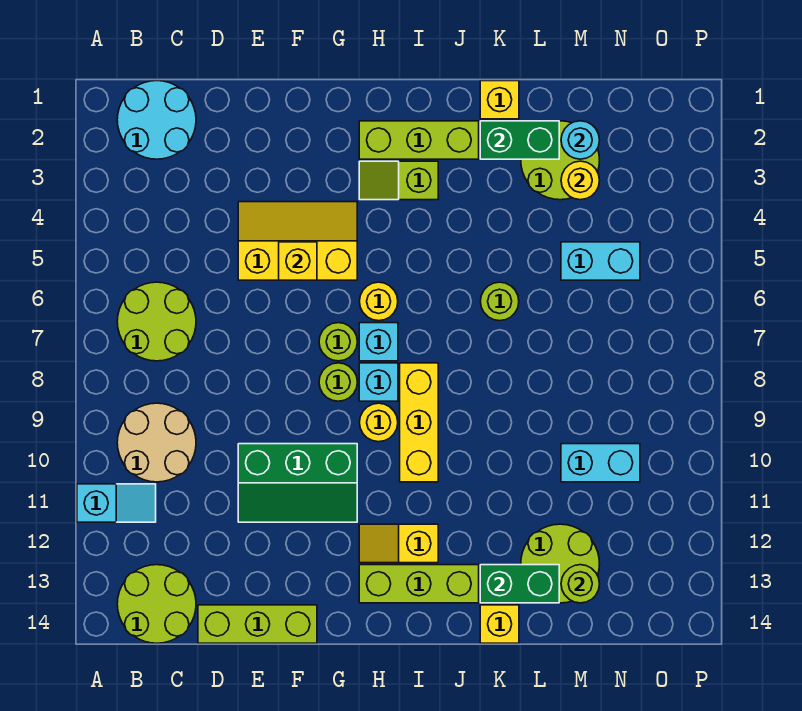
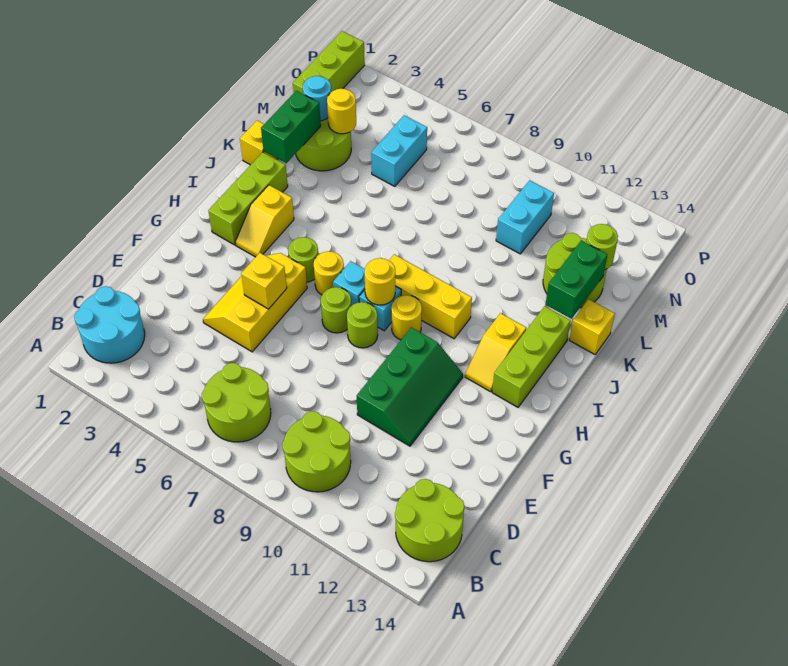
cyan 1x2 slope [77,484,156,522] -> none
tan 2x2 round brick [117,403,196,482] -> lime 2x2 round brick [282,411,351,492]
lime 1x3 brick [198,605,317,643] -> lime 1x3 brick moved to [293,31,365,94]
lime 1x2 slope [359,161,438,200] -> yellow 1x2 slope [235,185,294,257]
none -> yellow 1x1 round brick [365,258,395,305]
lime 1x1 round brick [481,282,519,321] -> lime 1x1 round brick moved to [288,237,318,282]

